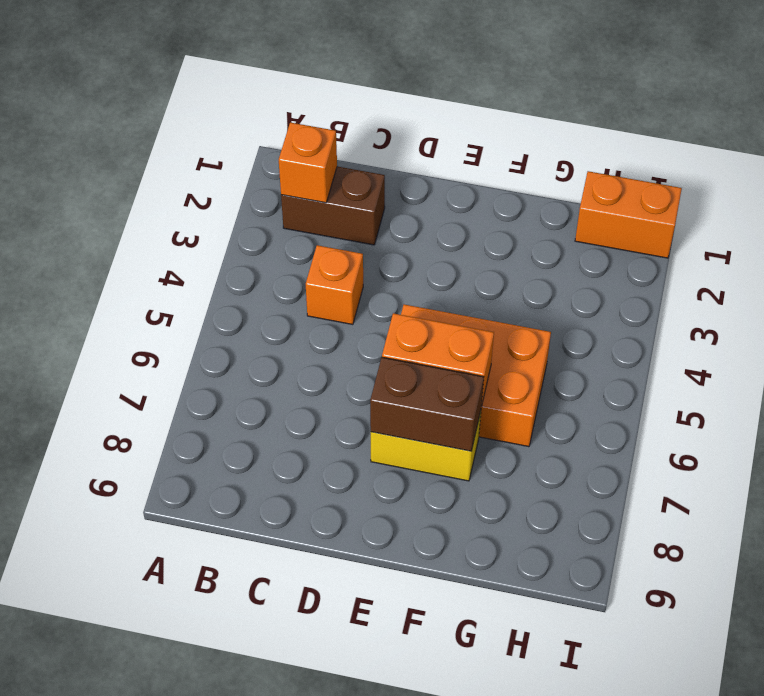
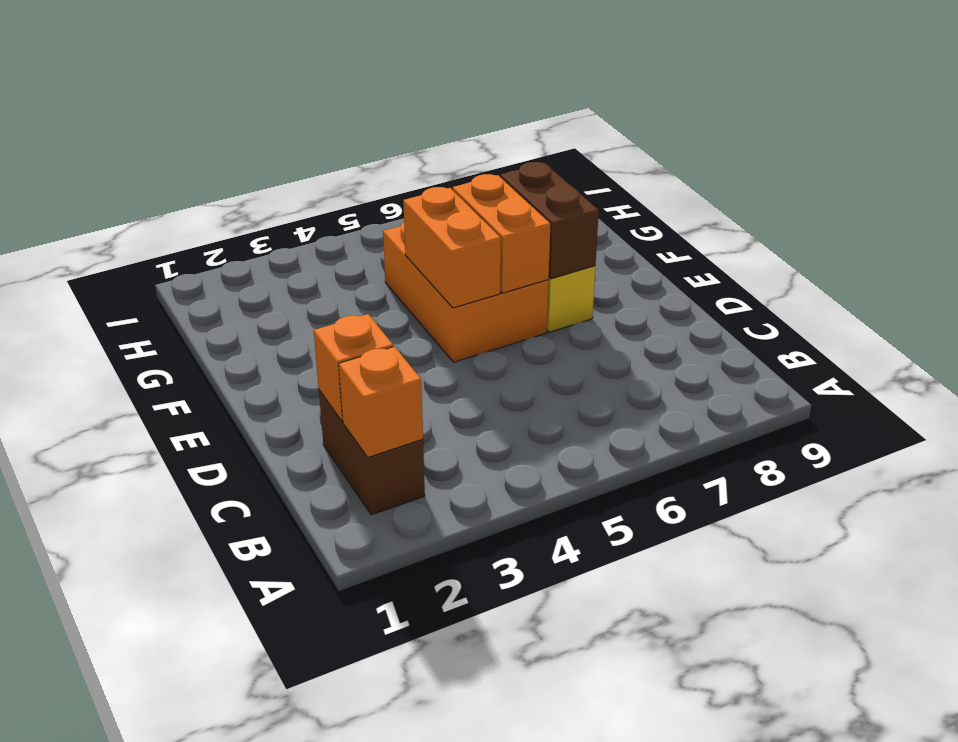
orange 1x1 brick [306,245,363,325] -> orange 1x1 brick moved to [314,314,393,421]
orange 1x2 brick [575,171,682,258] -> orange 1x2 brick moved to [403,187,501,308]

